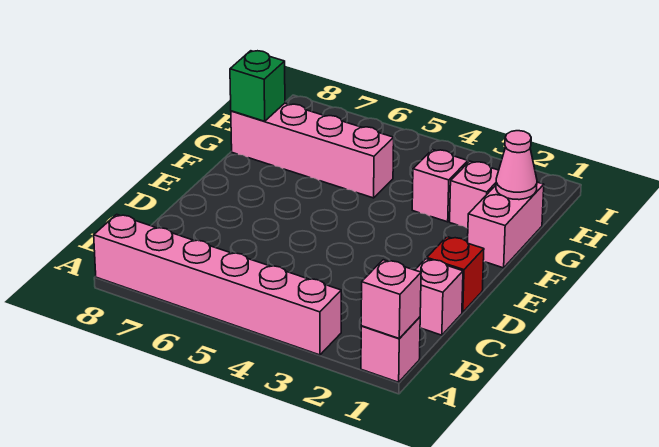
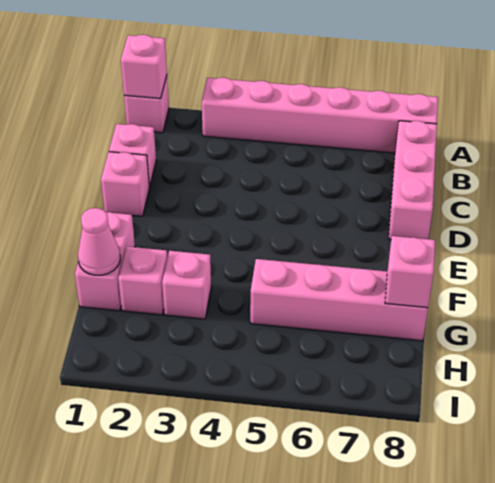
none -> pink 1x3 brick [388,121,437,240]
red 1x1 brick [427,237,484,312] -> pink 1x1 brick [101,152,149,216]
green 1x1 brick [230,51,285,121] -> pink 1x1 brick [385,236,435,308]

